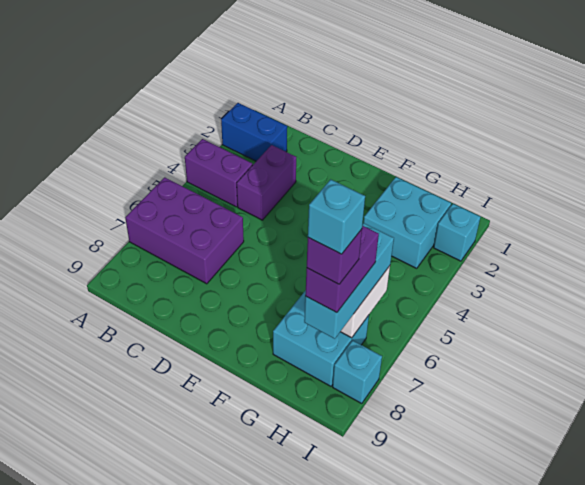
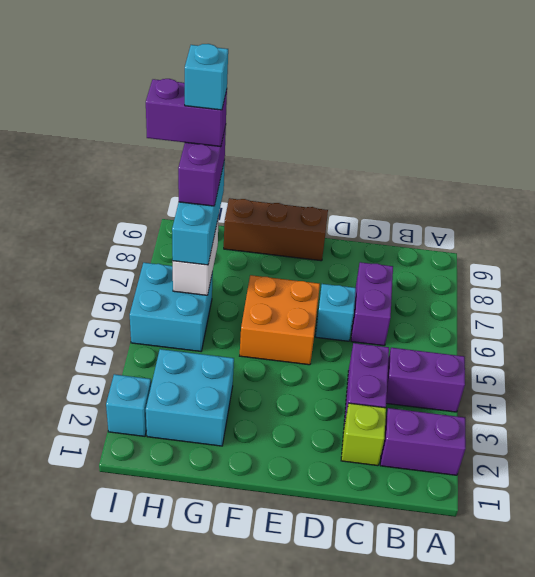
blue 1x2 brick [221,103,287,161] -> purple 1x2 brick [380,408,466,475]
purple 2x3 brick [125,177,244,284] -> purple 1x2 brick [351,262,393,346]
none -> lime 1x1 brick [341,403,386,466]
none -> orange 2x2 brick [240,275,320,365]
none -> brown 1x3 brick [224,198,328,261]
cyan 2x2 brick [273,290,369,386] -> cyan 2x2 brick moved to [130,263,213,351]
purple 1x1 brick [307,229,362,284] -> purple 1x2 brick [146,79,227,147]
cyan 1x1 brick [333,340,382,404] -> cyan 1x1 brick moved to [315,284,356,341]

